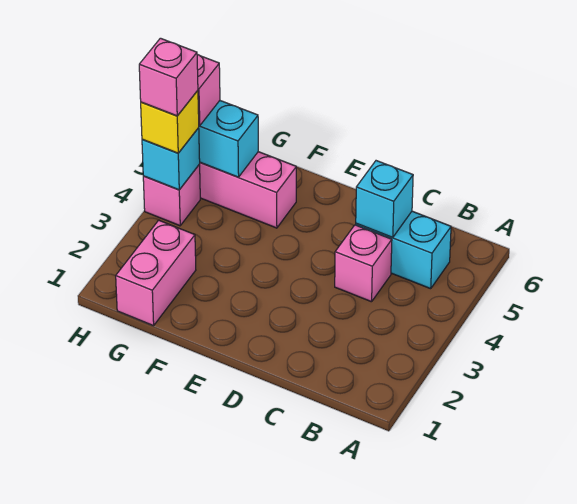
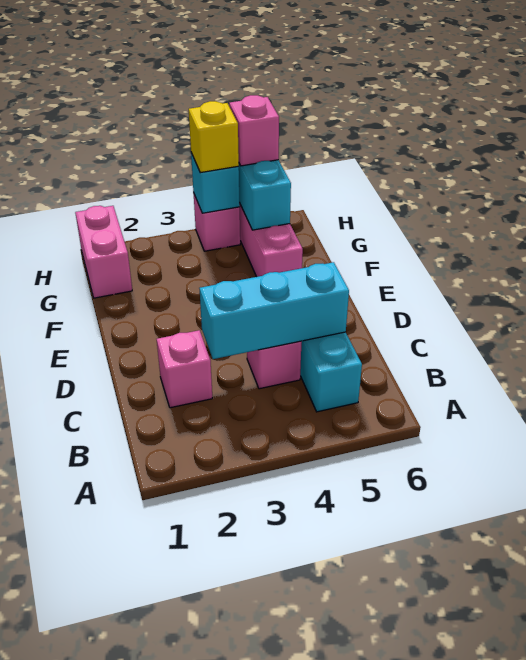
cyan 1x1 brick [356,161,413,238] -> cyan 1x3 brick [200,262,349,359]
pink 1x2 brick [116,220,196,326] -> pink 1x2 brick turned to [75,206,132,298]
pink 1x1 brick [139,38,198,116] -> pink 1x1 brick moved to [157,330,212,408]

